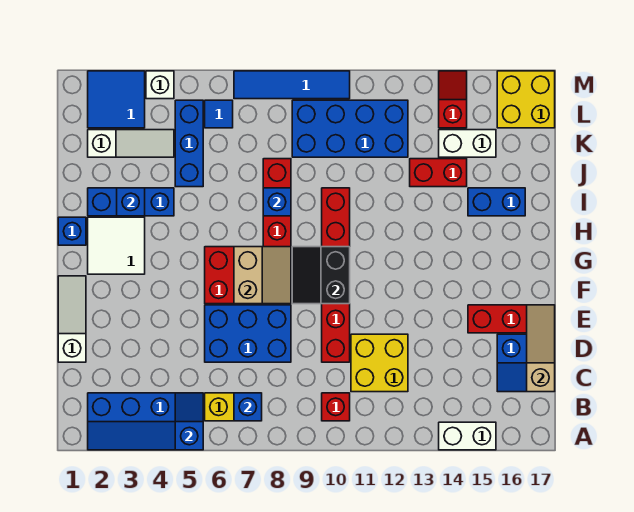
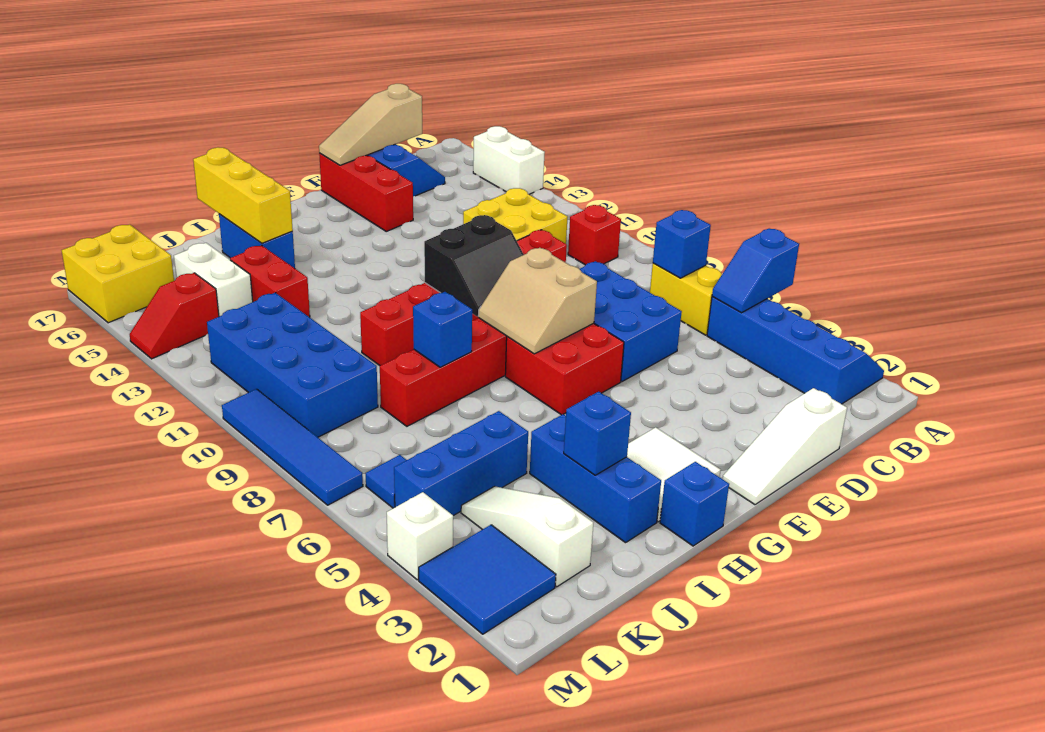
tan 2x2 slope [234,247,291,304] -> tan 2x2 slope turned to [478,248,597,354]
none -> yellow 1x3 brick [193,147,293,243]

